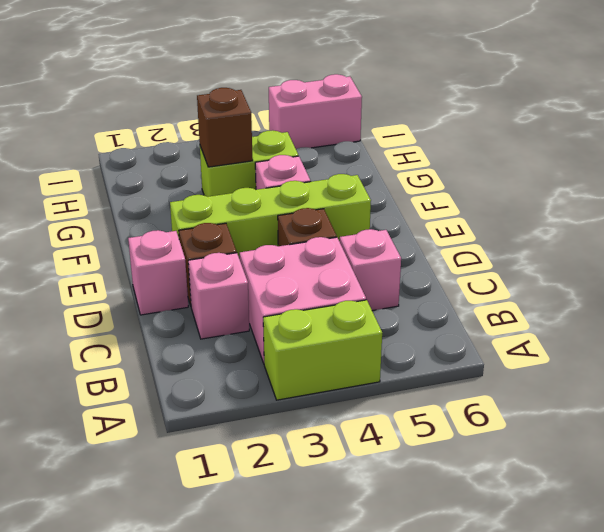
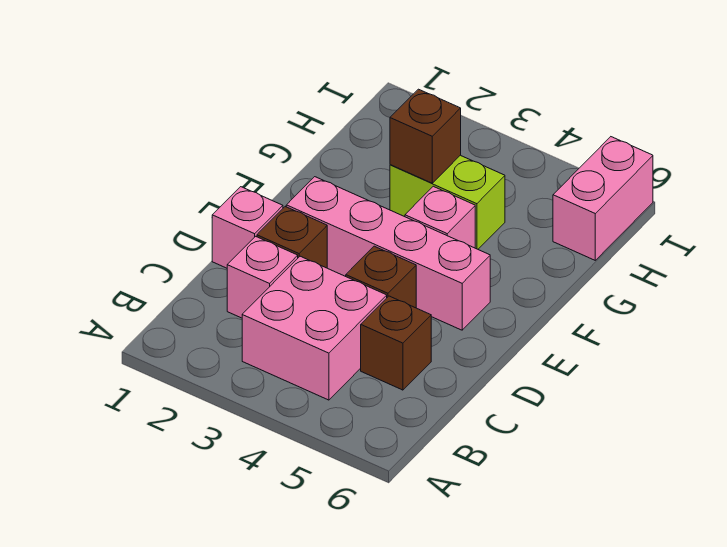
lime 1x2 brick [263,300,382,400] -> none
pink 1x1 brick [340,229,401,311] -> brown 1x1 brick [361,296,431,390]
lime 1x4 brick [170,174,371,259] -> pink 1x4 brick [286,177,490,330]
pink 1x2 brick [269,74,362,149] -> pink 1x2 brick turned to [553,137,653,260]

